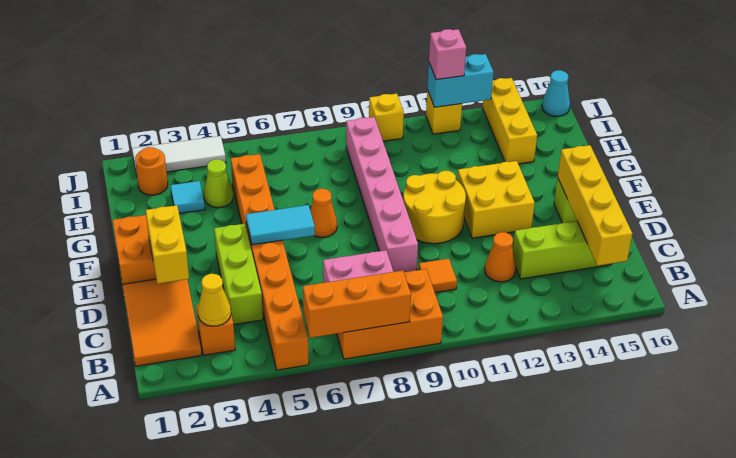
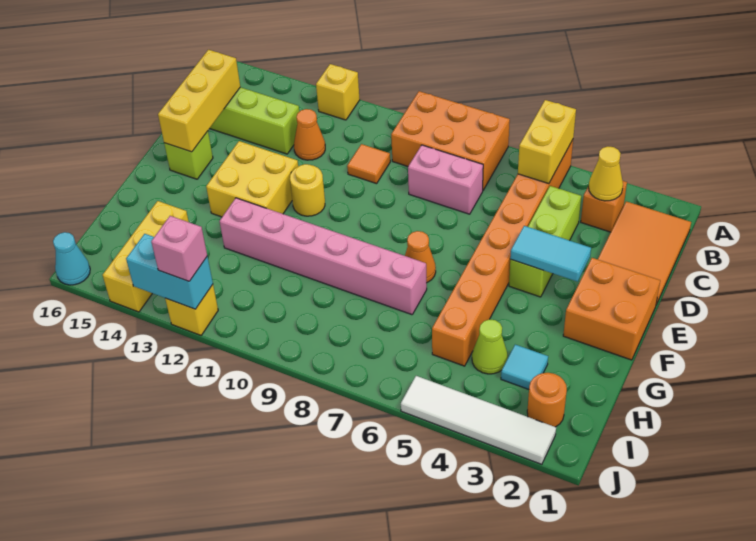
orange 1x3 brick [303,271,411,338] -> none
yellow 1x4 brick [558,145,632,266] -> yellow 1x3 brick [158,50,240,152]
yellow 1x2 brick [146,205,189,284] -> yellow 1x2 brick moved to [518,100,576,184]
pink 1x6 brick [346,117,418,272] -> pink 1x6 brick turned to [220,198,427,315]
cyan 1x2 tile [246,205,315,245] -> cyan 1x2 tile moved to [510,226,591,282]
yellow 2x2 round brick [403,171,466,244] -> yellow 1x1 round brick [290,164,325,216]
white 1x3 tile [132,136,226,176] -> white 1x4 tile [401,376,556,464]
yellow 1x1 brick [369,94,404,141] -> yellow 1x1 brick moved to [316,64,360,120]

